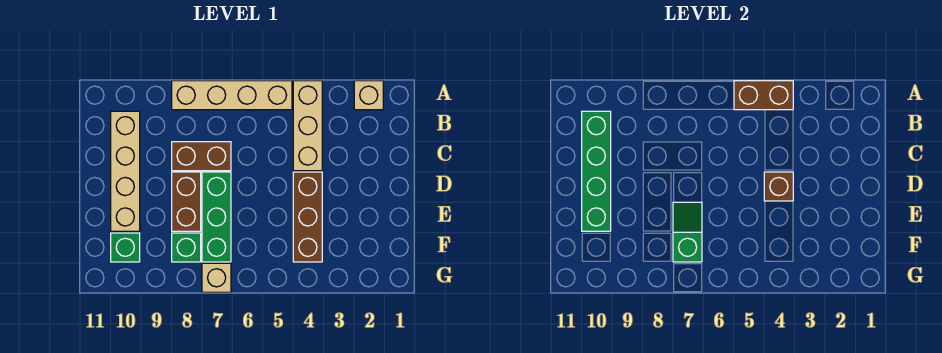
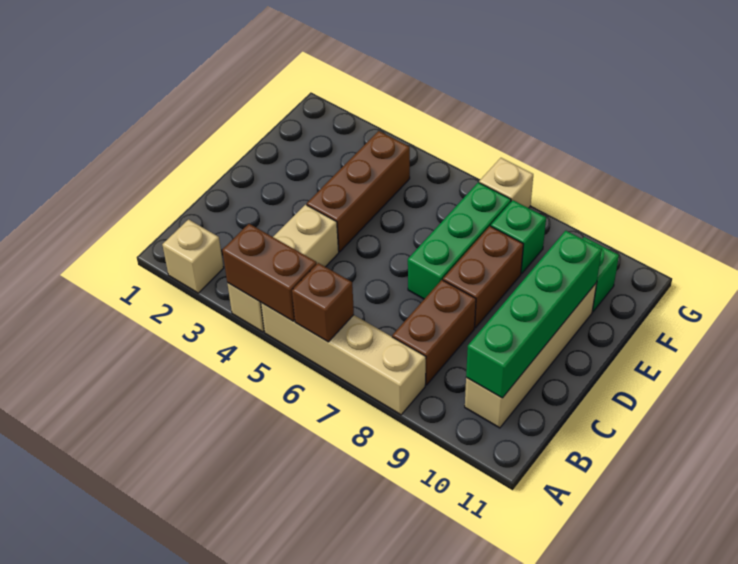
brown 1x2 brick [172,142,231,171] -> brown 1x2 brick turned to [392,280,476,385]
brown 1x1 brick [764,172,793,201] -> brown 1x1 brick moved to [292,263,354,342]
green 1x2 slope [673,202,702,262] -> none

